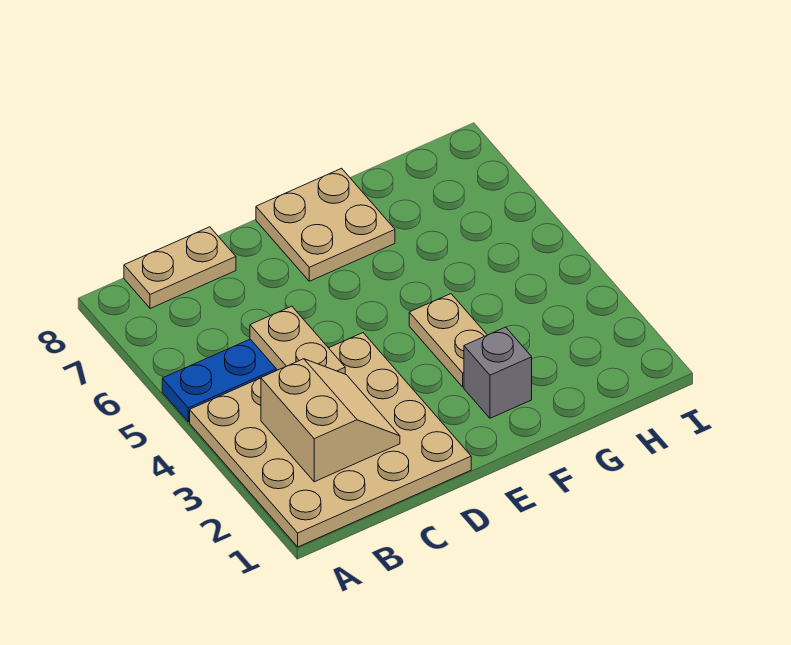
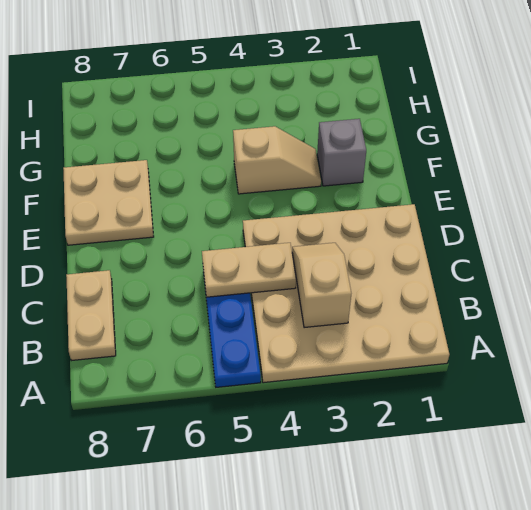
tan 2x2 slope [261,359,400,482] -> tan 1x2 slope [292,243,351,328]
tan 1x2 plate [409,294,487,387] -> tan 1x2 slope [233,126,321,194]

